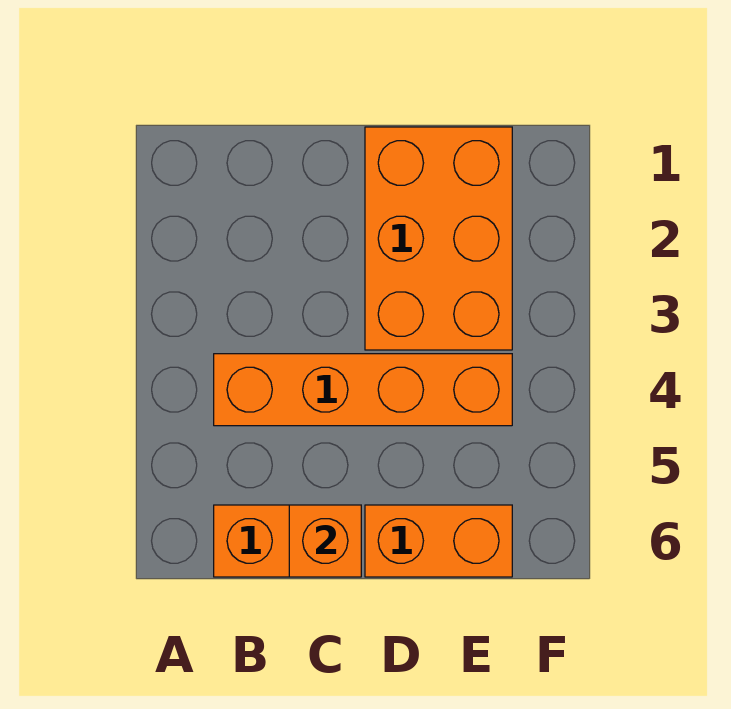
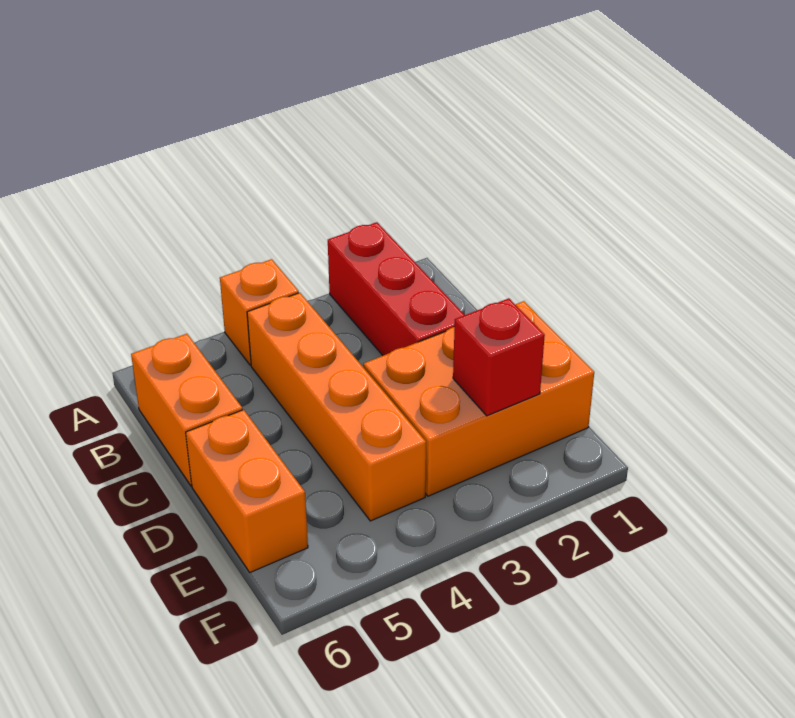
none -> red 1x3 brick [328,222,464,355]
orange 1x1 brick [289,505,361,577] -> orange 1x1 brick moved to [220,259,299,365]
none -> red 1x1 brick [453,298,545,416]

